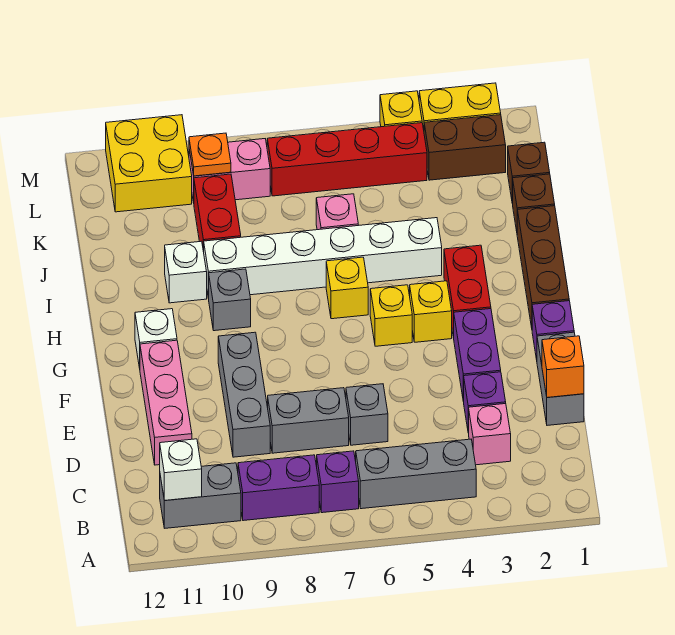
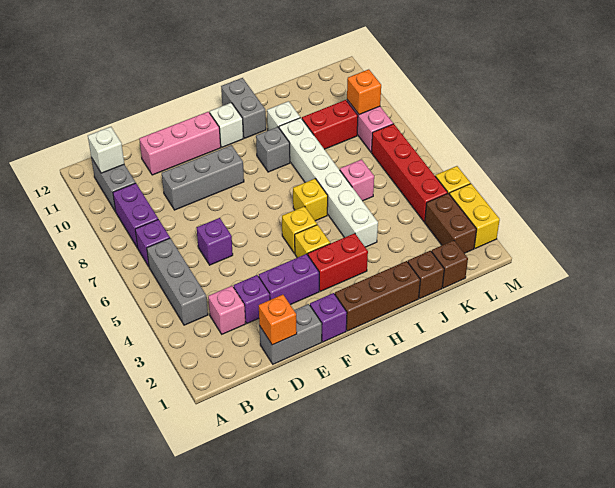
grey 1x1 brick [346,384,388,445] -> purple 1x1 brick [196,218,233,265]
grey 1x2 brick [268,388,349,453] -> grey 1x2 brick moved to [221,78,266,138]
orange 1x1 plate [189,133,231,176] -> orange 1x1 brick [347,69,381,115]
yellow 2x2 brick [106,115,192,212] -> none

